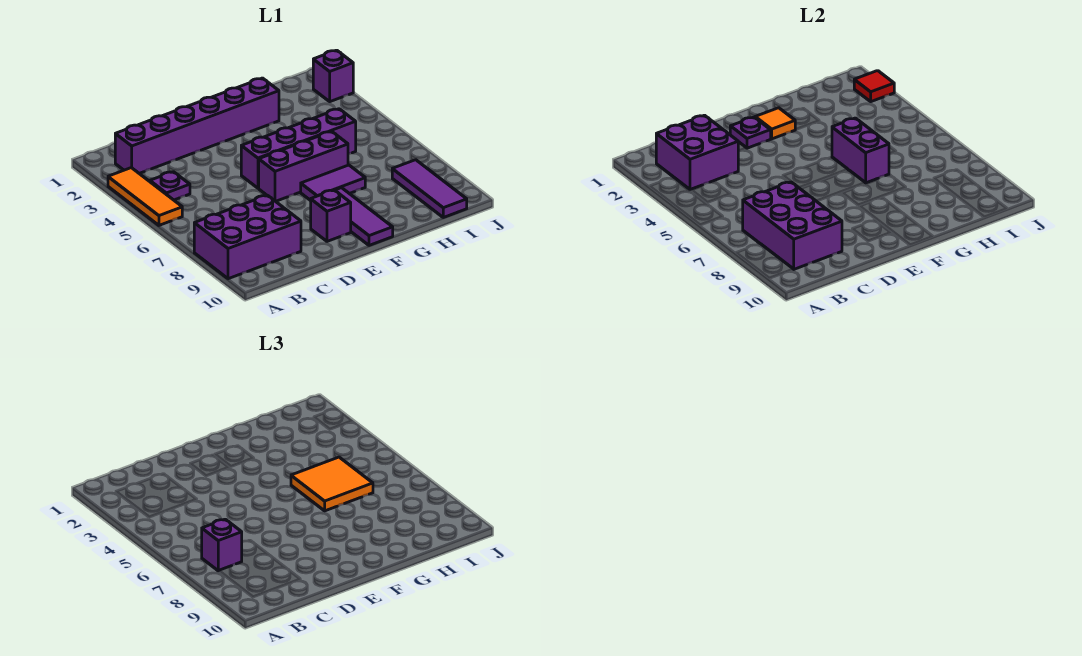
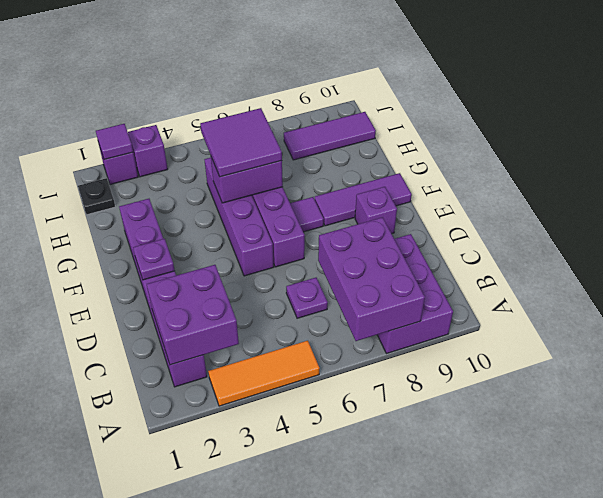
purple 1x1 plate [150,172,190,200] -> purple 1x1 plate moved to [286,278,328,318]
purple 2x3 brick [743,182,842,269] -> purple 2x3 brick turned to [318,217,425,341]
purple 1x1 brick [202,519,242,571] -> purple 1x1 brick moved to [128,125,168,177]
orange 1x1 tile [755,108,795,139] -> none
purple 1x2 tile [301,165,365,201] -> purple 1x1 tile [290,197,324,232]
orange 2x2 tile [291,457,373,511] -> purple 2x2 tile [200,108,282,177]
none -> black 1x1 plate [78,178,115,215]
red 1x1 tile [854,71,894,102] -> purple 1x1 tile [96,124,133,160]

